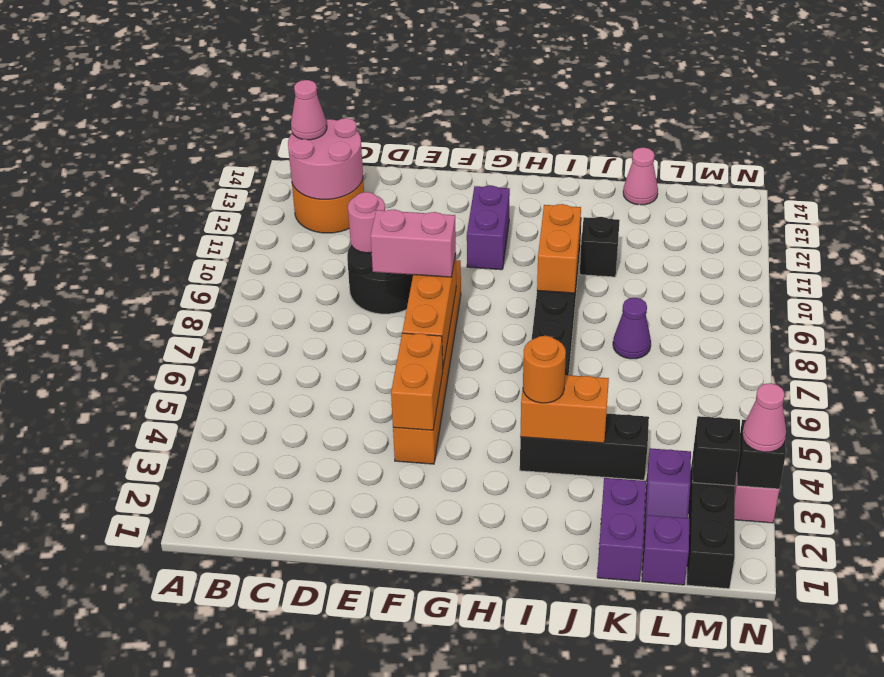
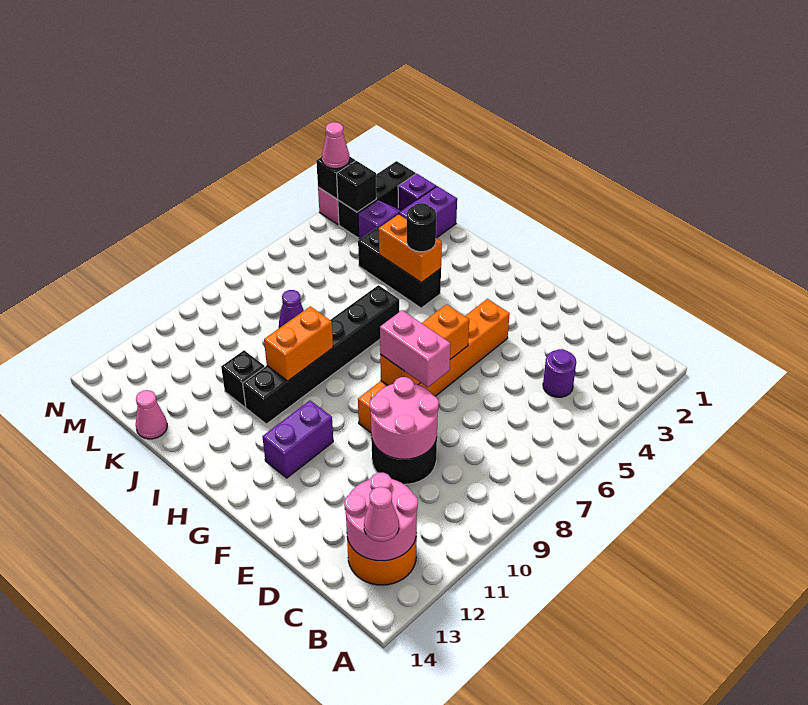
none -> purple 1x1 round brick [543,349,576,397]
pink 1x1 round brick [348,192,385,253] -> pink 2x2 round brick [370,377,439,459]
orange 1x2 brick [391,333,443,430] -> none
orange 1x1 round brick [523,336,566,403] -> black 1x1 round brick [407,203,436,252]

